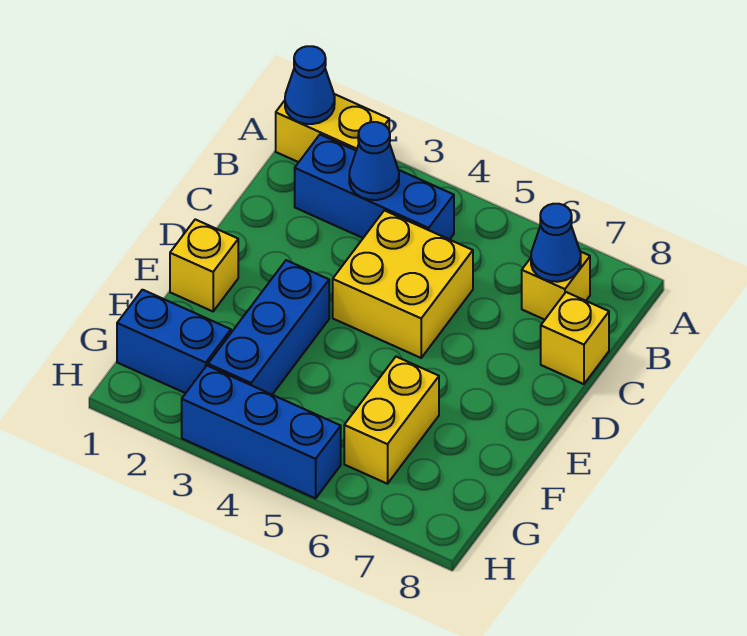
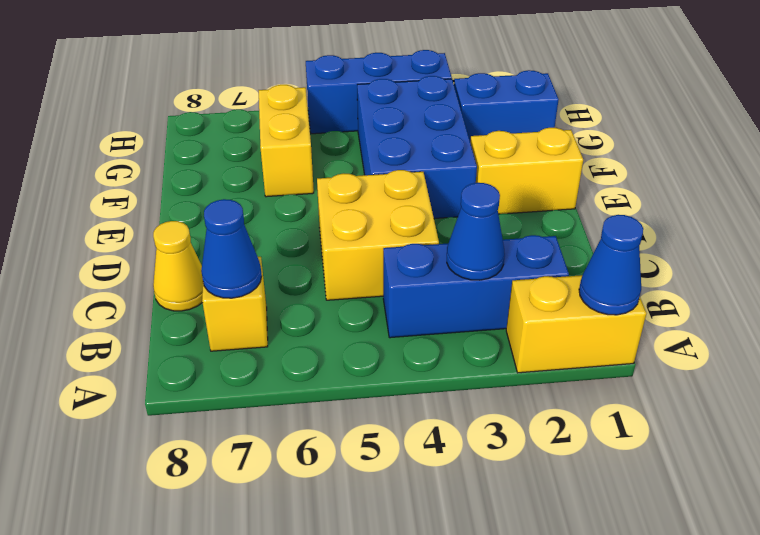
yellow 1x1 brick [541,292,609,384] -> yellow 1x1 cone [153,221,203,311]
yellow 1x1 brick [170,219,238,311] -> yellow 1x2 brick [470,128,583,214]
blue 1x3 brick [208,260,329,394] -> blue 2x3 brick [357,76,477,219]

